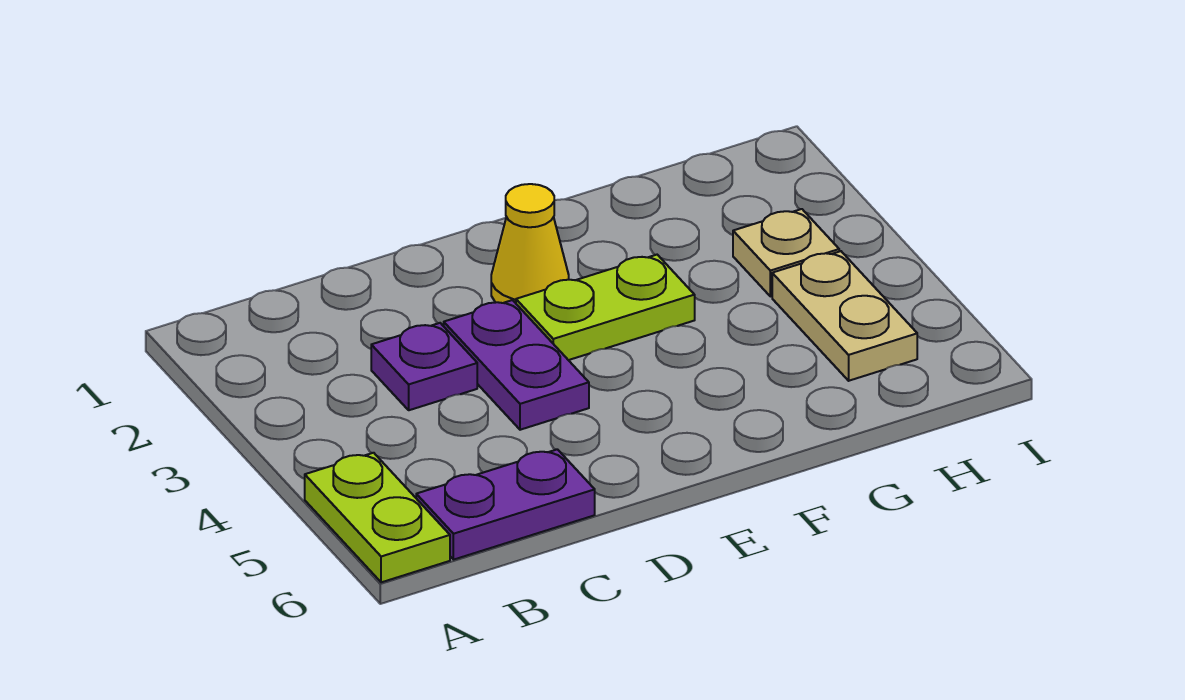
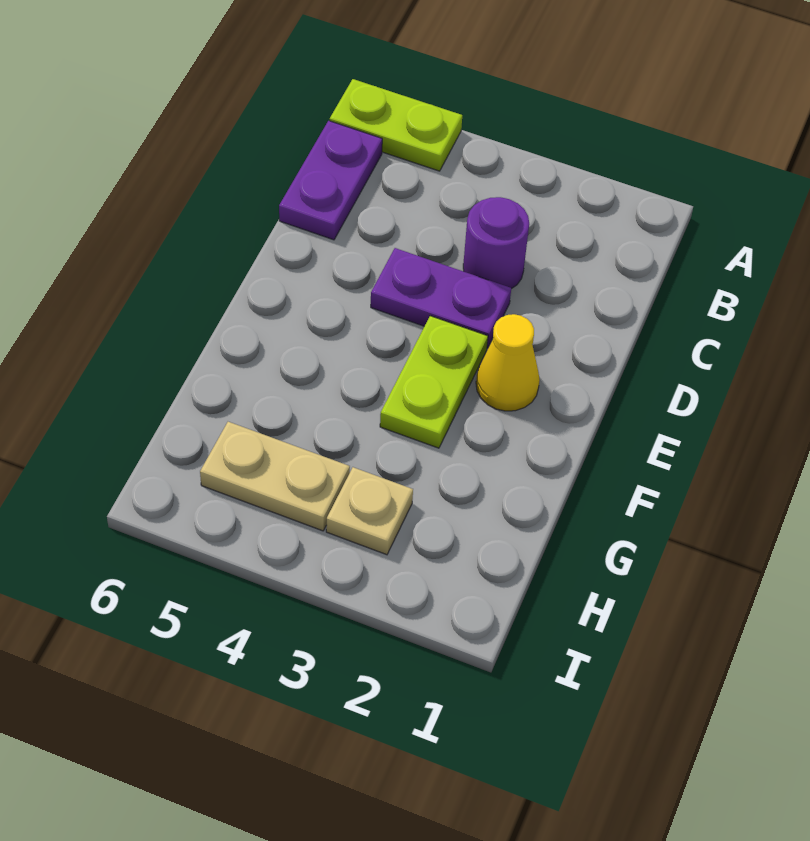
purple 1x1 plate [371,323,477,410] -> purple 1x1 round brick [463,197,529,289]

